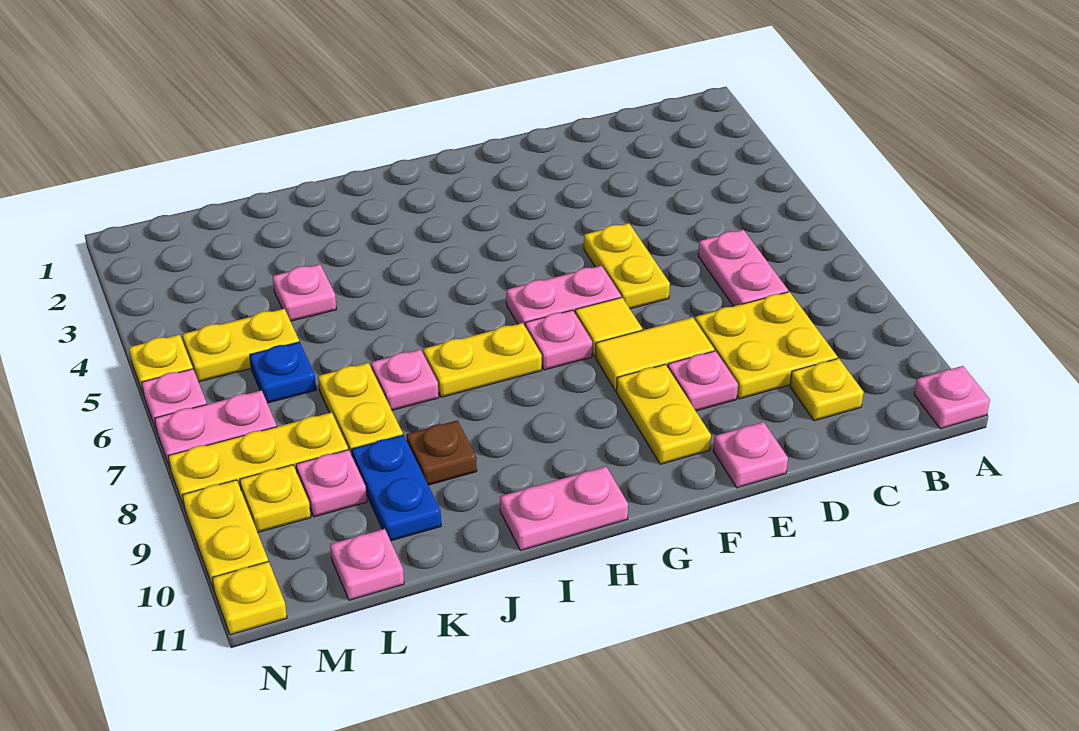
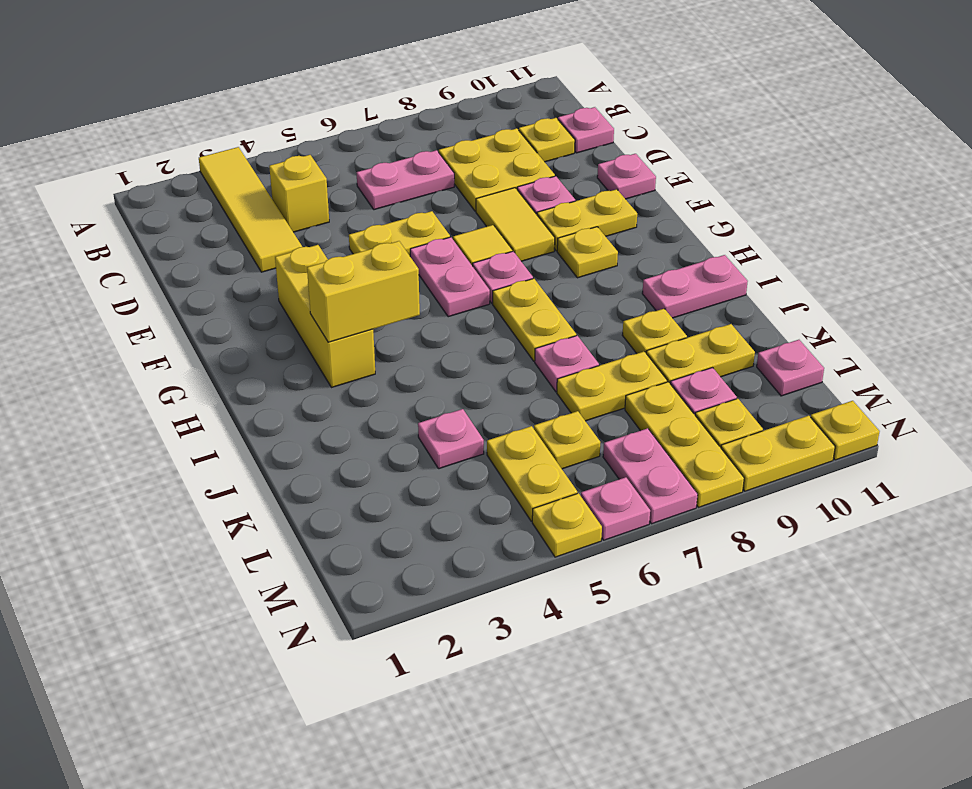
none -> yellow 1x4 tile [199,147,302,272]
pink 1x1 plate [914,366,990,429] -> pink 1x1 plate moved to [558,107,614,153]
none -> yellow 1x1 brick [269,155,329,232]
none -> yellow 1x3 brick [275,245,375,388]
none -> yellow 1x1 plate [557,227,618,278]
none -> yellow 1x2 brick [307,241,420,342]
pink 1x2 plate [500,467,628,551] -> pink 1x2 plate turned to [642,255,748,318]
brown 1x1 plate [406,420,477,485] -> yellow 1x1 plate [622,309,687,353]
blue 1x2 plate [352,435,441,541] -> yellow 1x2 plate [646,324,755,383]
blue 1x1 plate [250,342,316,403] -> yellow 1x1 plate [534,411,600,469]

